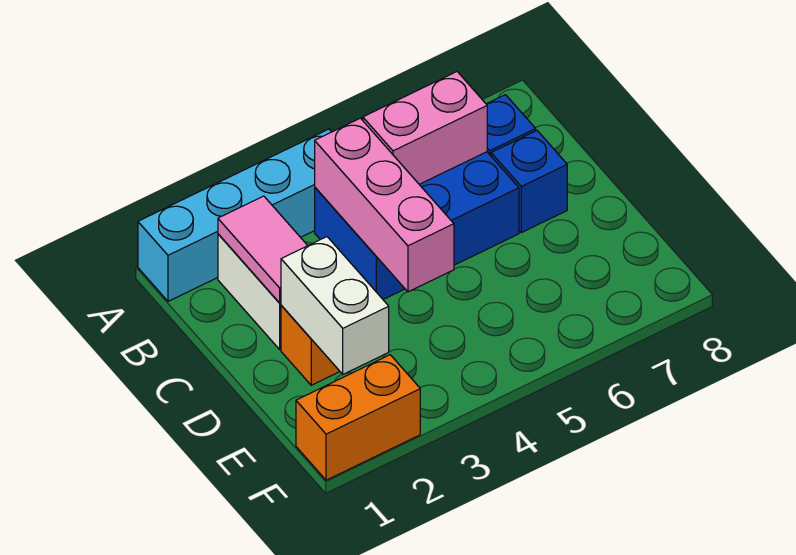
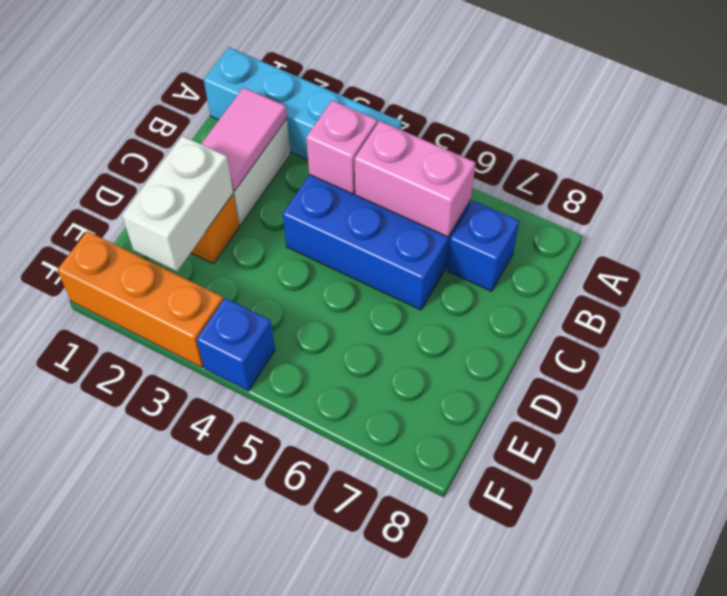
pink 1x3 brick [315,118,454,292] -> pink 1x1 brick [306,100,377,194]
blue 1x1 brick [491,131,567,233] -> blue 1x1 brick moved to [197,298,275,391]
orange 1x2 brick [296,355,420,480] -> orange 1x3 brick [57,231,223,367]

